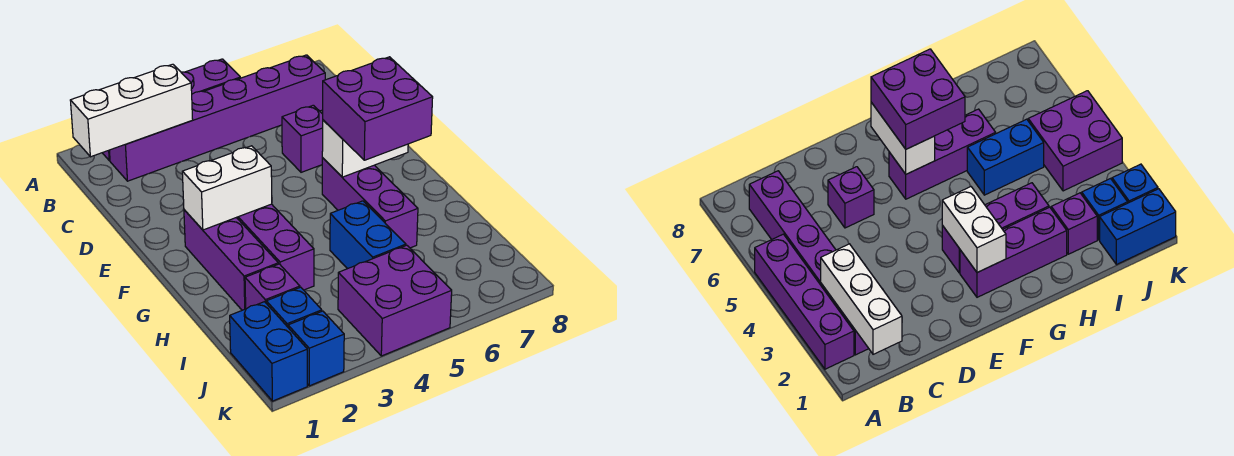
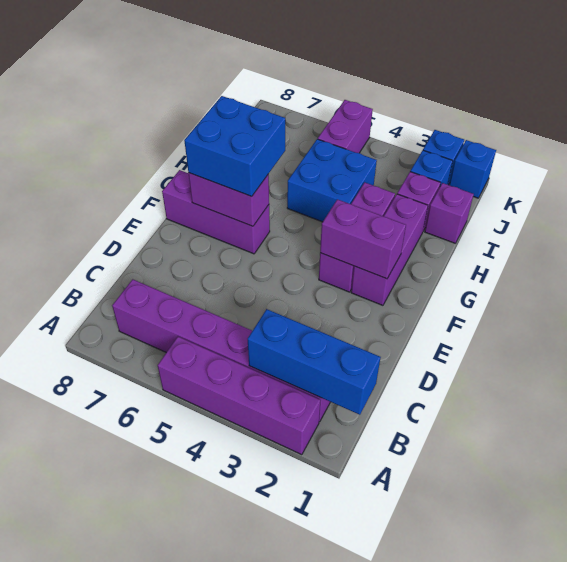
white 1x3 brick [70,64,193,157] -> blue 1x3 brick [248,309,381,415]
purple 1x1 brick [282,105,323,172] -> purple 1x1 brick moved to [425,183,474,243]
white 1x2 brick [182,146,272,230] -> purple 1x2 brick [320,199,406,279]
purple 1x3 brick [322,158,418,248] -> purple 1x3 brick turned to [162,170,270,254]
white 1x2 brick [322,120,408,177] -> purple 1x2 brick [188,173,269,226]
purple 2x2 brick [323,57,433,160] -> blue 2x2 brick [184,96,285,196]
blue 1x2 brick [330,201,406,269] -> blue 2x2 brick [287,139,377,222]
blue 1x2 brick [230,302,307,401] -> blue 1x1 brick [450,140,496,198]
purple 2x2 brick [338,245,452,356] -> purple 1x2 brick [318,100,373,153]

